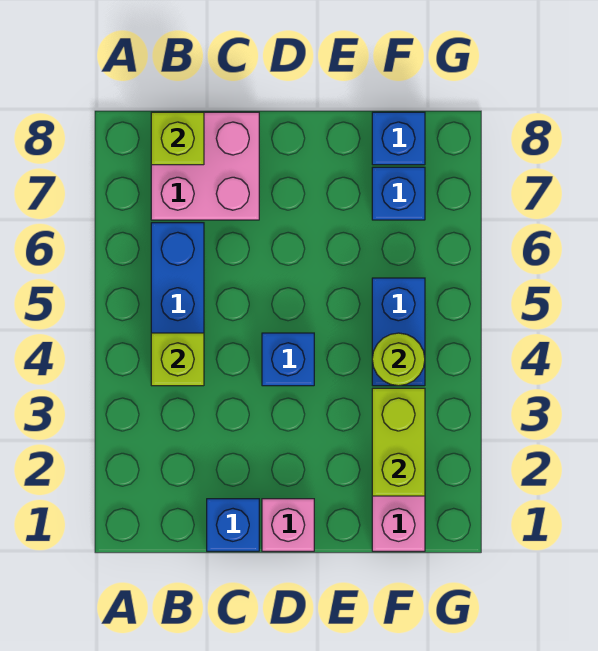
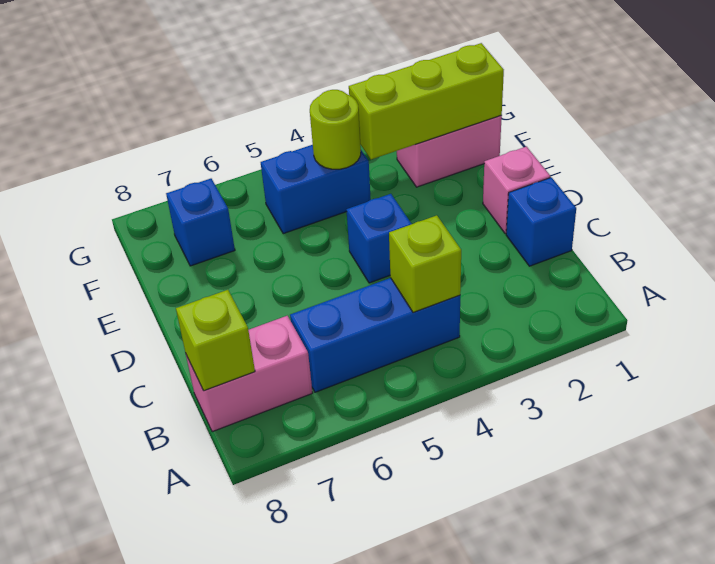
pink 2x2 brick [151,112,259,220] -> pink 1x2 brick [186,316,312,432]
lime 1x2 brick [372,388,425,496] -> lime 1x3 brick [349,43,504,159]
blue 1x1 brick [372,112,425,165] -> none

